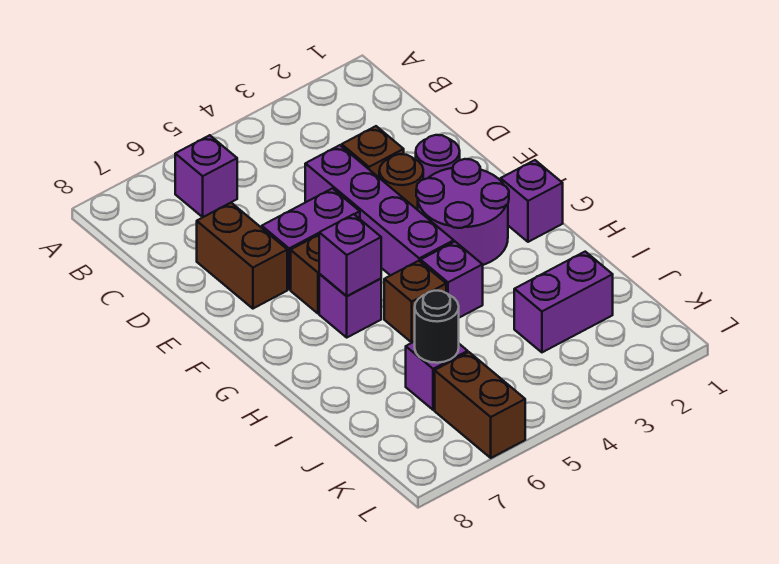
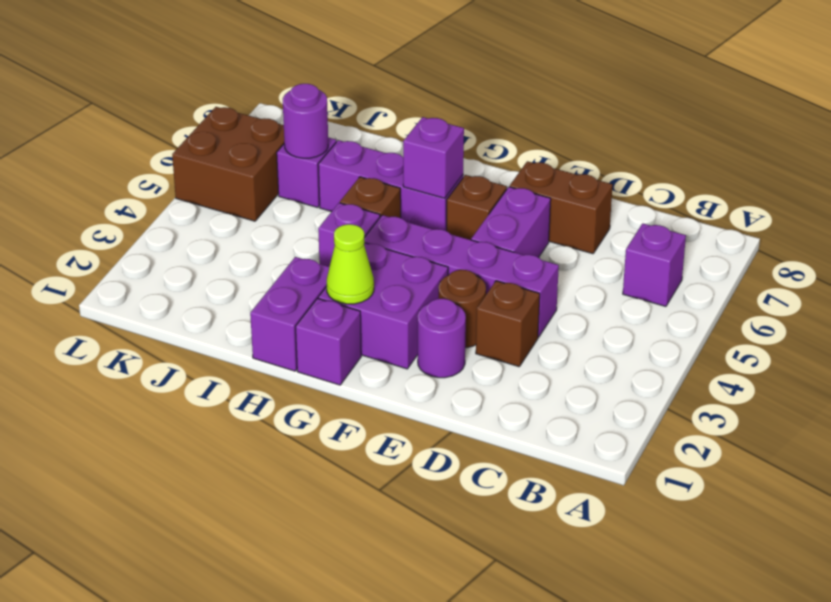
purple 2x2 round brick [416,159,509,265] -> purple 2x2 brick [318,243,448,369]
none -> lime 1x1 cone [327,224,374,304]
purple 1x1 brick [319,274,381,337] -> purple 1x3 brick [318,140,463,231]
purple 1x2 brick [514,252,613,352] -> purple 1x2 brick moved to [250,257,329,371]
black 1x1 round brick [415,291,459,363] -> purple 1x1 round brick [283,84,328,158]
brown 1x2 brick [435,352,525,458] -> brown 2x2 brick [172,107,284,221]

